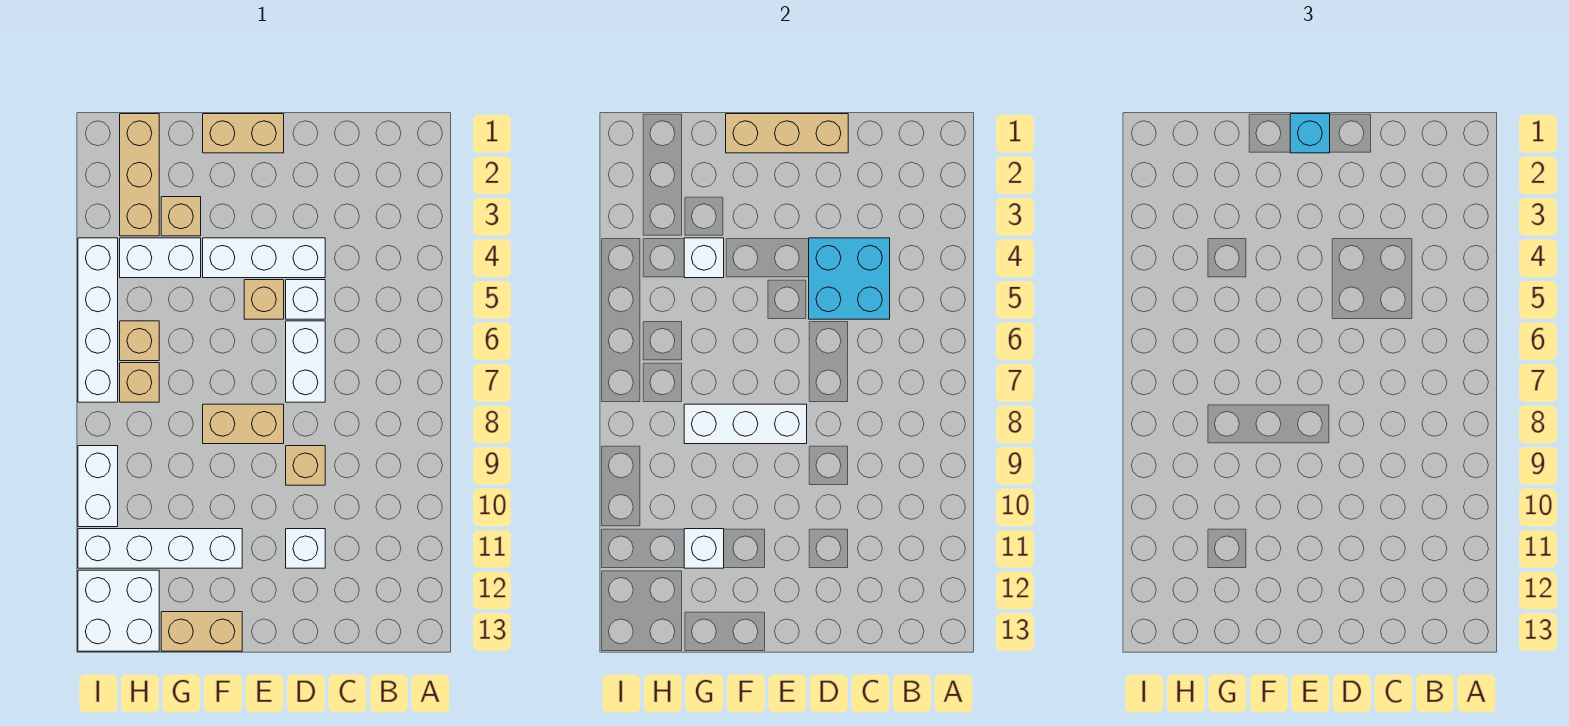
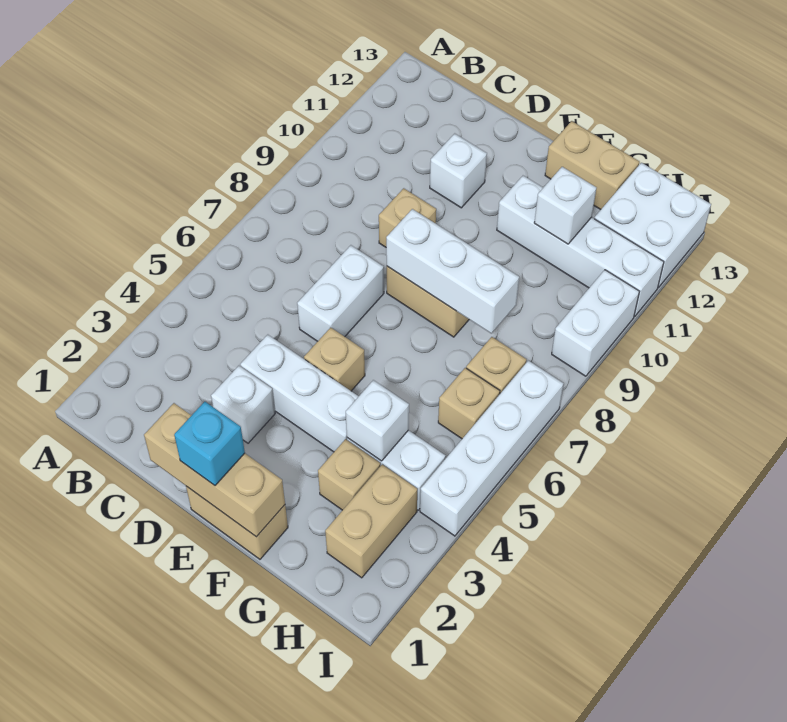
cyan 2x2 brick [809,238,890,319] -> none
white 1x1 brick [286,280,325,319] -> white 1x1 brick moved to [211,366,275,443]
tan 1x3 brick [120,114,159,236] -> tan 1x2 brick [325,465,417,578]

